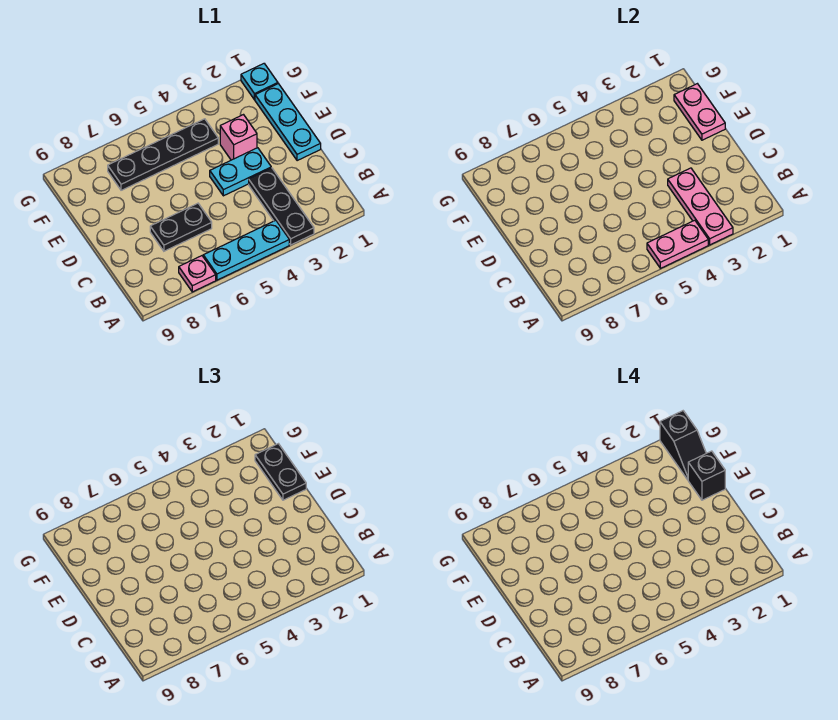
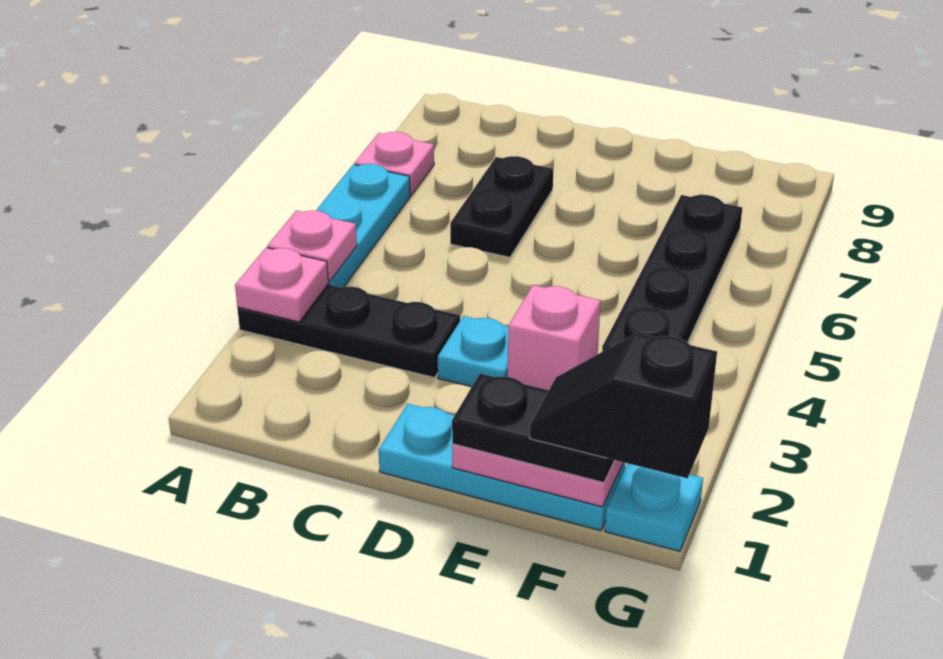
pink 1x3 plate [668,168,733,245] -> pink 1x1 plate [235,248,328,322]
pink 1x2 plate [647,220,708,268] -> pink 1x1 plate [267,210,357,282]
cyan 1x2 plate [210,148,271,196] -> cyan 1x1 plate [438,316,508,387]
black 1x1 brick [688,451,725,500] -> none

